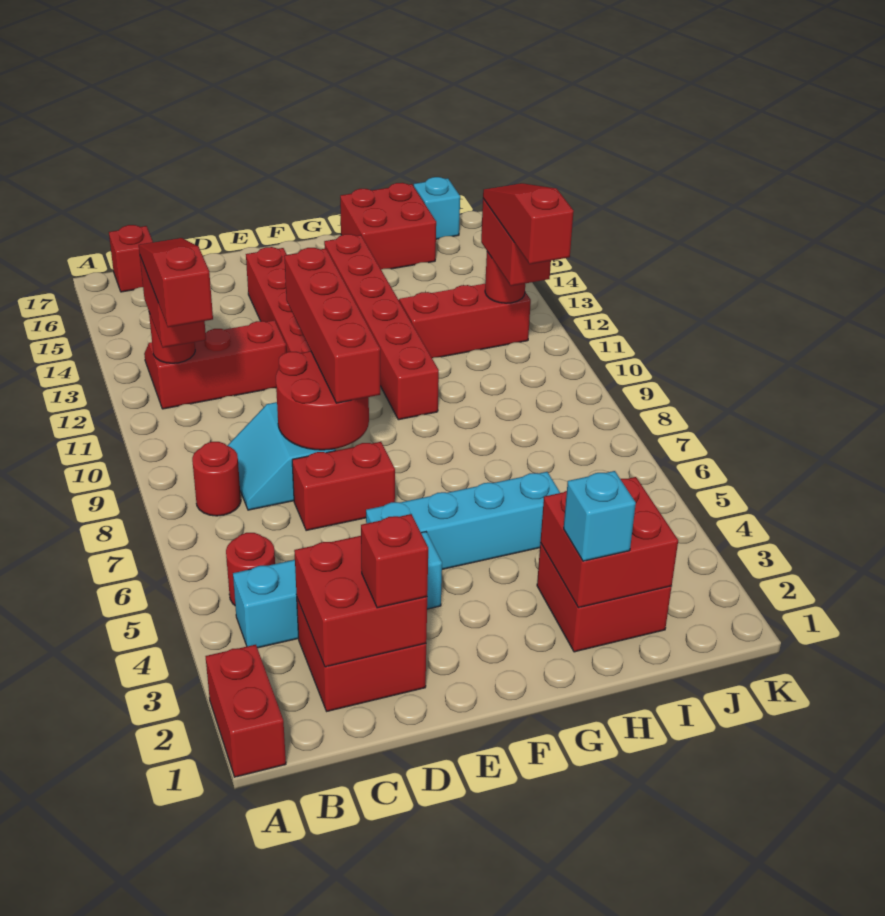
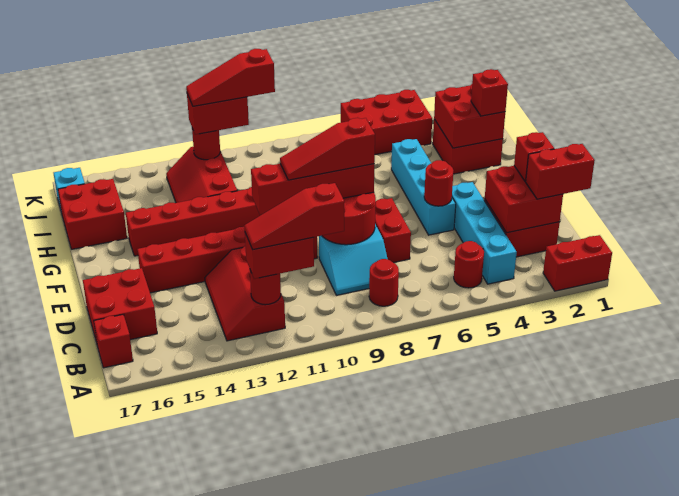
none -> red 1x2 brick [526,144,595,199]
none -> red 2x2 brick [83,268,157,343]
none -> red 1x1 round brick [424,160,454,206]
none -> red 1x3 slope [280,118,375,180]
cyan 1x1 brick [564,471,636,561] -> red 1x1 brick [471,69,508,116]
none -> red 2x3 brick [341,90,432,155]

